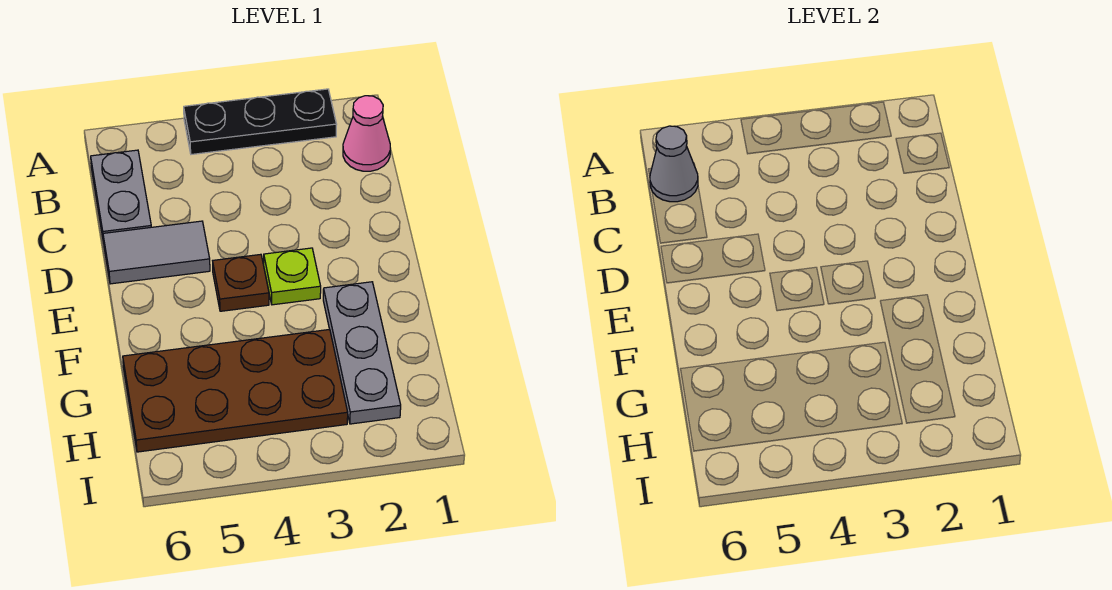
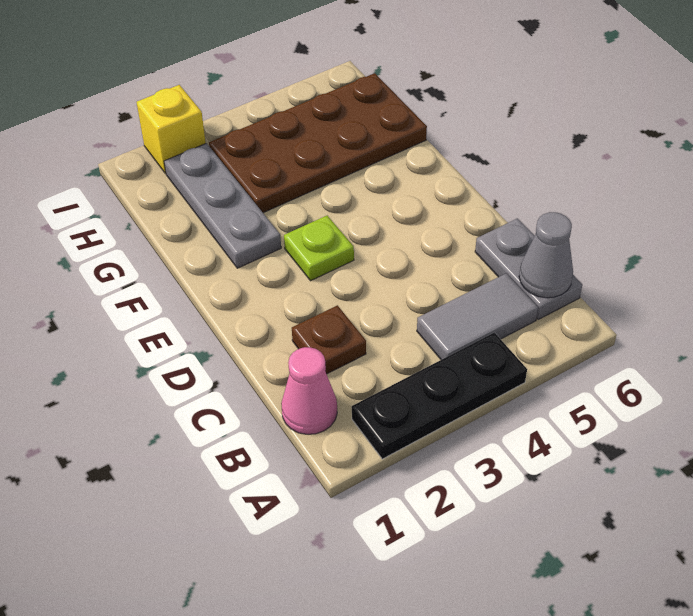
grey 1x2 tile [103,221,210,284] -> grey 1x2 tile moved to [417,273,538,360]
brown 1x1 plate [213,254,269,311] -> brown 1x1 plate moved to [292,305,366,374]
none -> yellow 1x1 brick [137,85,206,173]

